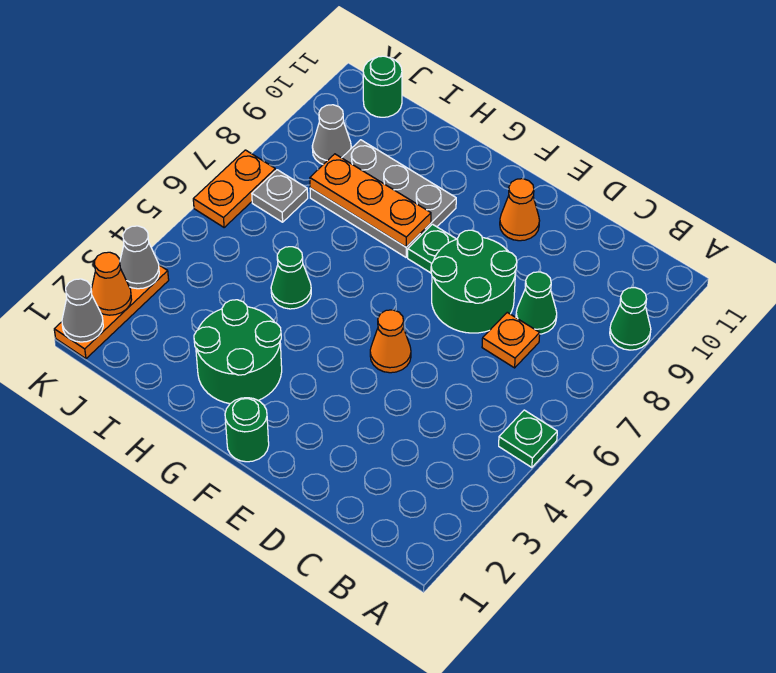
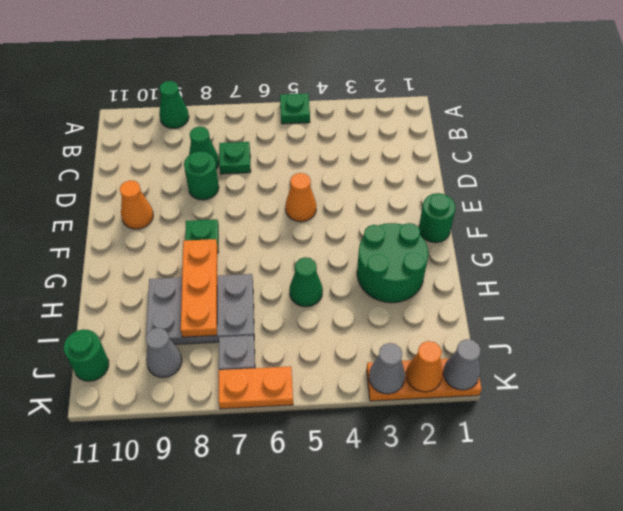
orange 1x1 plate [482,312,540,368] -> green 1x1 plate [219,142,251,174]
green 2x2 round brick [431,230,517,333] -> green 1x1 round brick [184,151,219,200]
grey 2x3 plate [310,140,456,257] -> grey 2x3 plate turned to [146,274,254,344]

